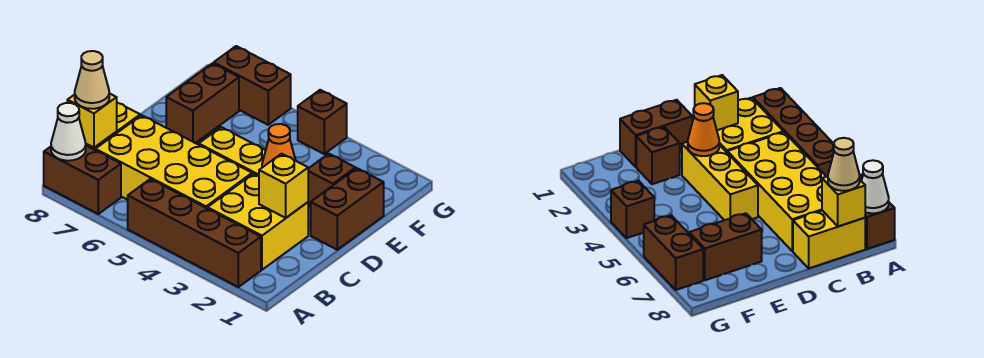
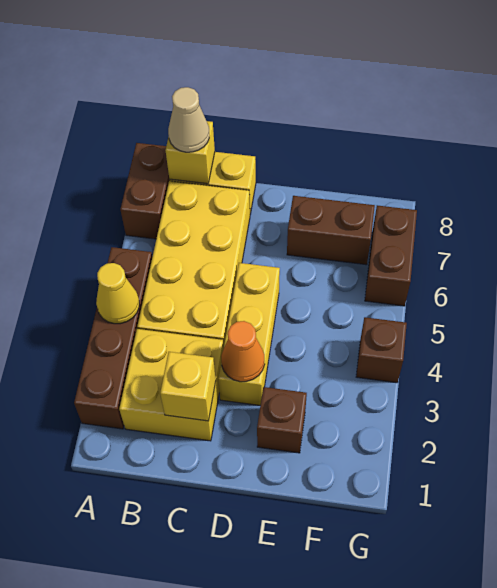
none -> yellow 1x1 cone [96,263,139,324]
white 1x1 cone [51,103,86,161] -> none
brown 1x2 brick [311,168,384,250] -> none

